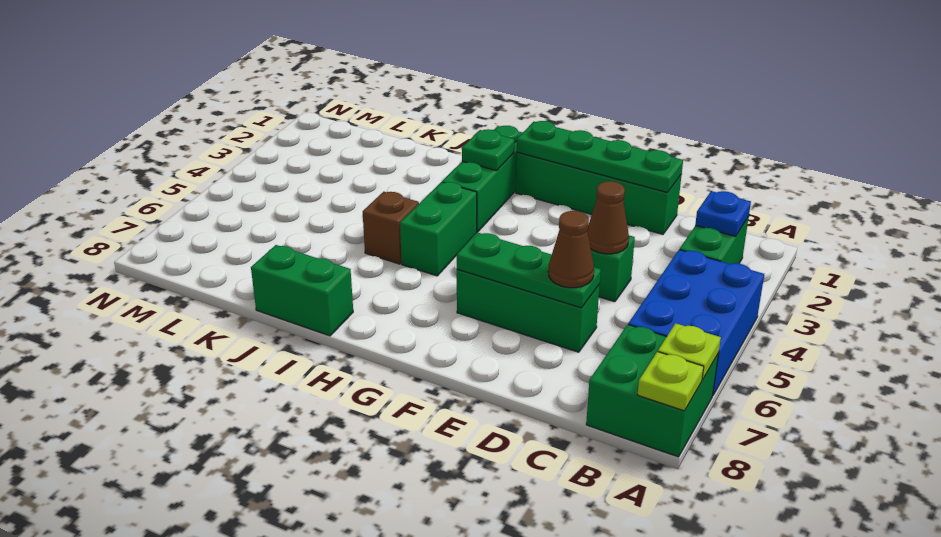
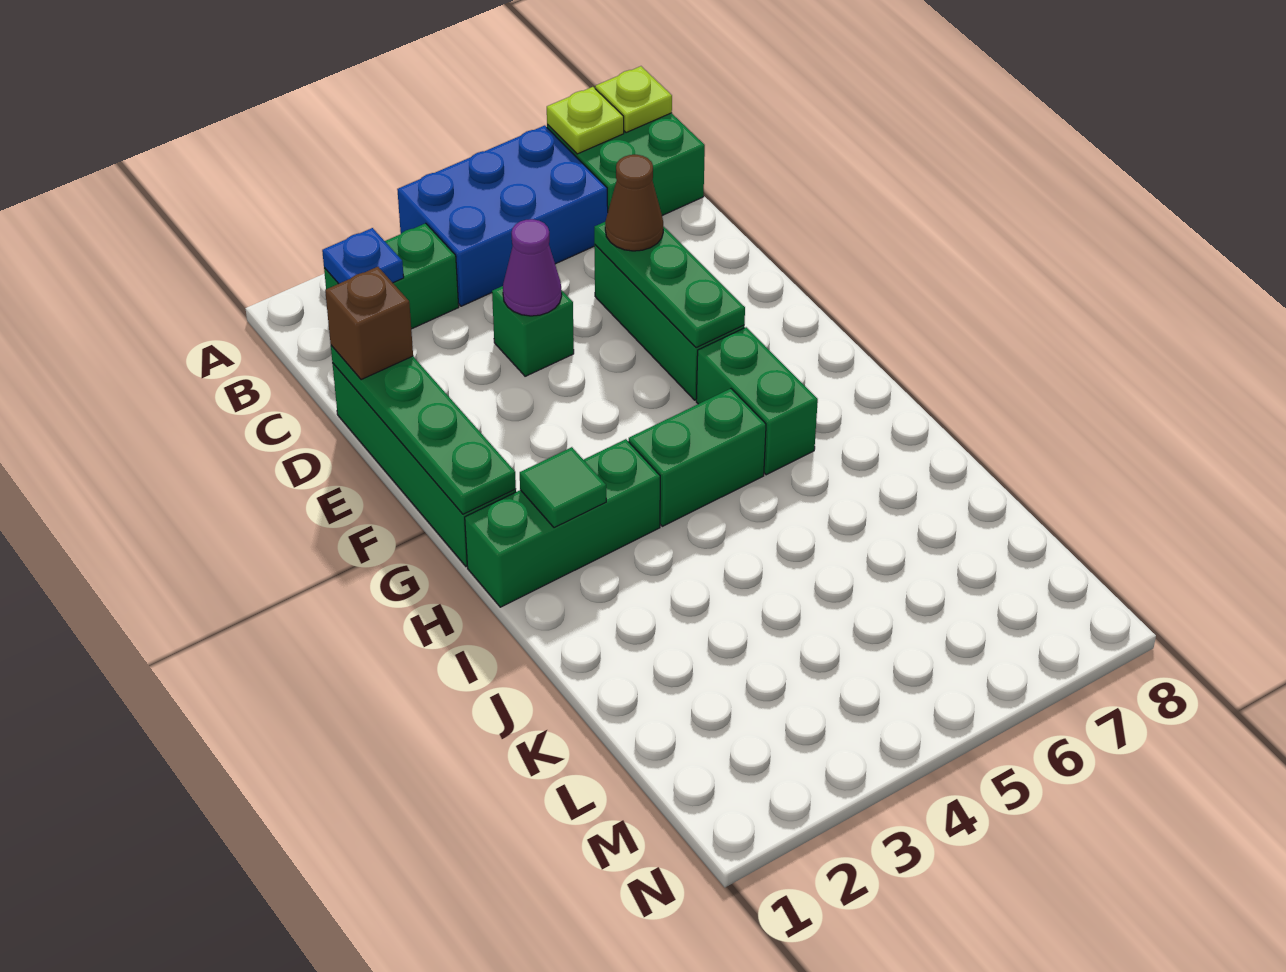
brown 1x1 cone [587,181,629,254] -> purple 1x1 cone [503,219,562,316]
green 1x1 plate [462,129,514,171] -> green 1x1 tile [520,447,606,528]
brown 1x1 brick [363,192,419,264] -> brown 1x1 brick moved to [325,267,413,380]
green 1x2 brick [251,245,353,336] -> green 1x2 brick moved to [696,327,818,475]

